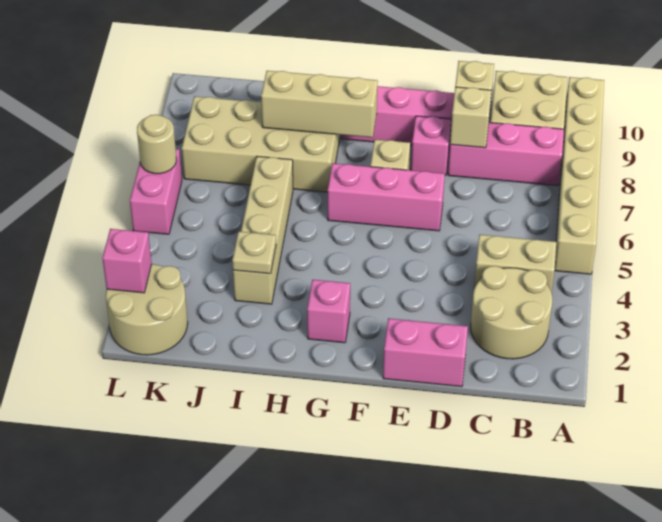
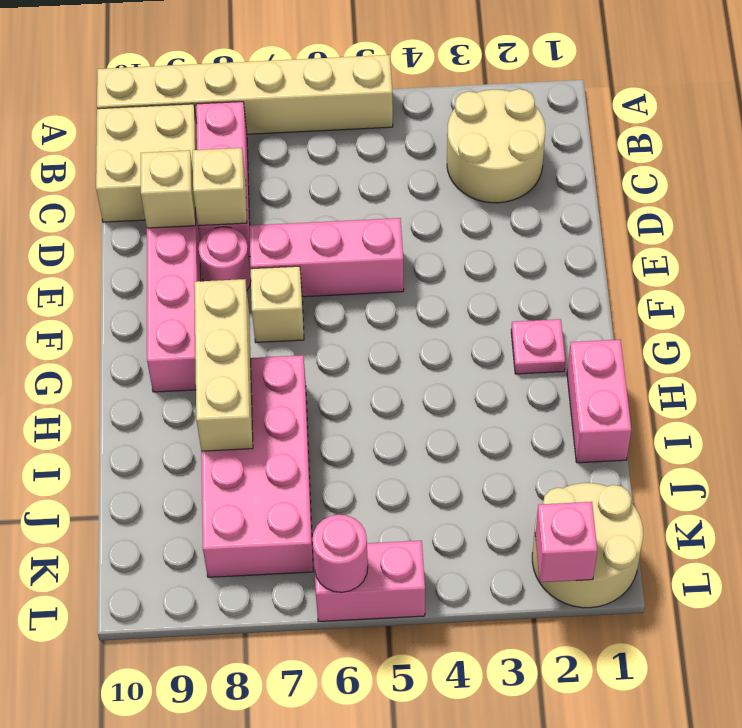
tan 1x2 brick [474,235,556,293] -> none
pink 1x2 brick [383,318,468,387] -> pink 1x2 brick moved to [567,340,631,463]
pink 1x3 brick [328,163,445,231] -> pink 1x3 brick turned to [249,218,404,297]
pink 1x1 brick [411,116,451,175] -> pink 1x1 round brick [198,227,251,290]
pink 1x1 brick [307,280,350,343] -> pink 1x1 plate [511,319,565,374]
tan 2x4 brick [182,96,340,192] -> pink 2x4 brick [201,355,313,577]
tan 1x4 brick [233,156,293,304] -> none
tan 1x1 plate [232,231,276,274] -> none
tan 1x1 round brick [137,115,176,174] -> pink 1x1 round brick [312,515,368,592]

